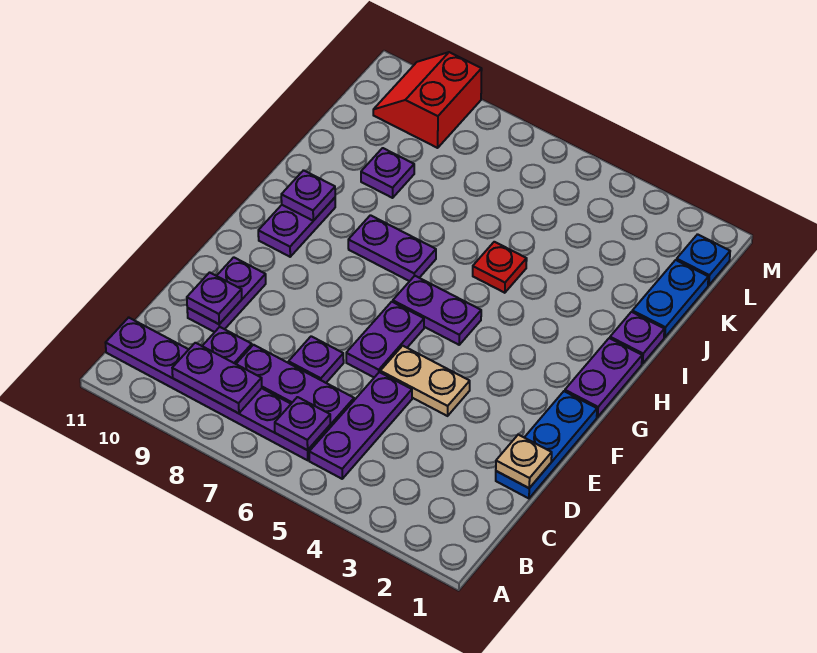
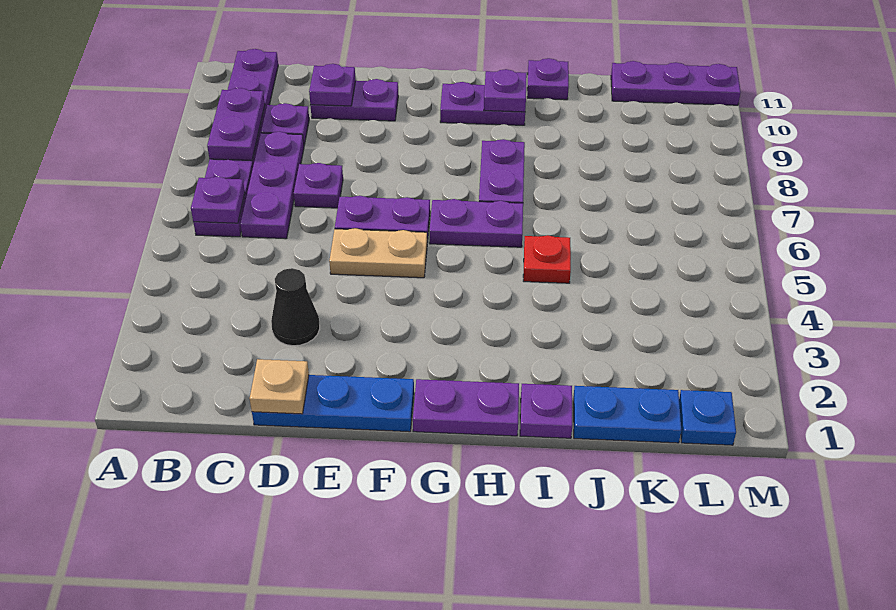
purple 1x3 plate [309,372,412,479] -> purple 1x3 plate moved to [611,61,741,105]
none -> black 1x1 cone [271,268,320,346]
tan 1x2 plate [380,346,470,416] -> tan 1x2 plate turned to [329,228,427,278]
purple 1x2 plate [393,276,481,345] -> purple 1x2 plate turned to [430,199,523,247]
purple 1x1 plate [361,148,414,198] -> purple 1x1 plate moved to [527,58,569,100]
red 2x2 slope [373,52,482,148] -> none

